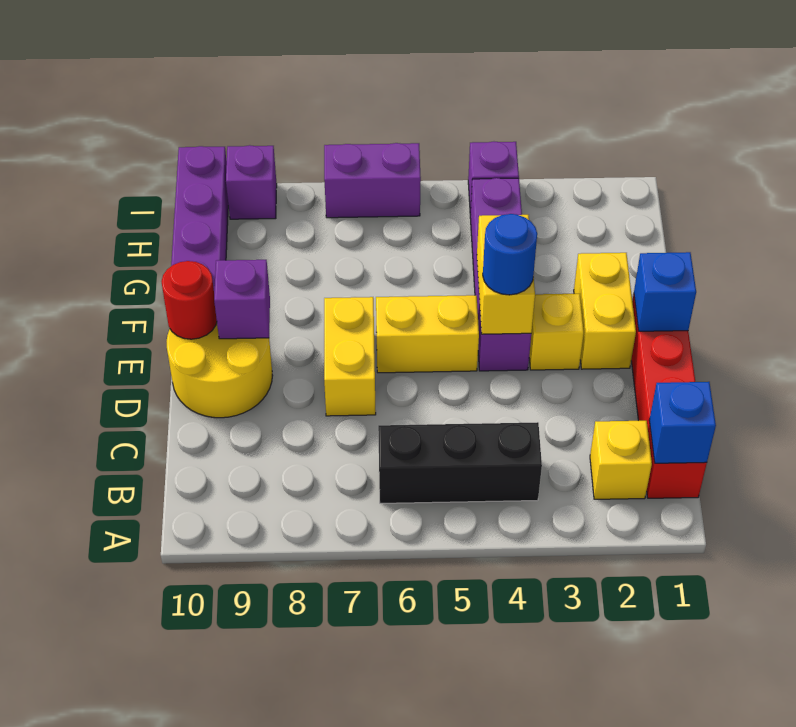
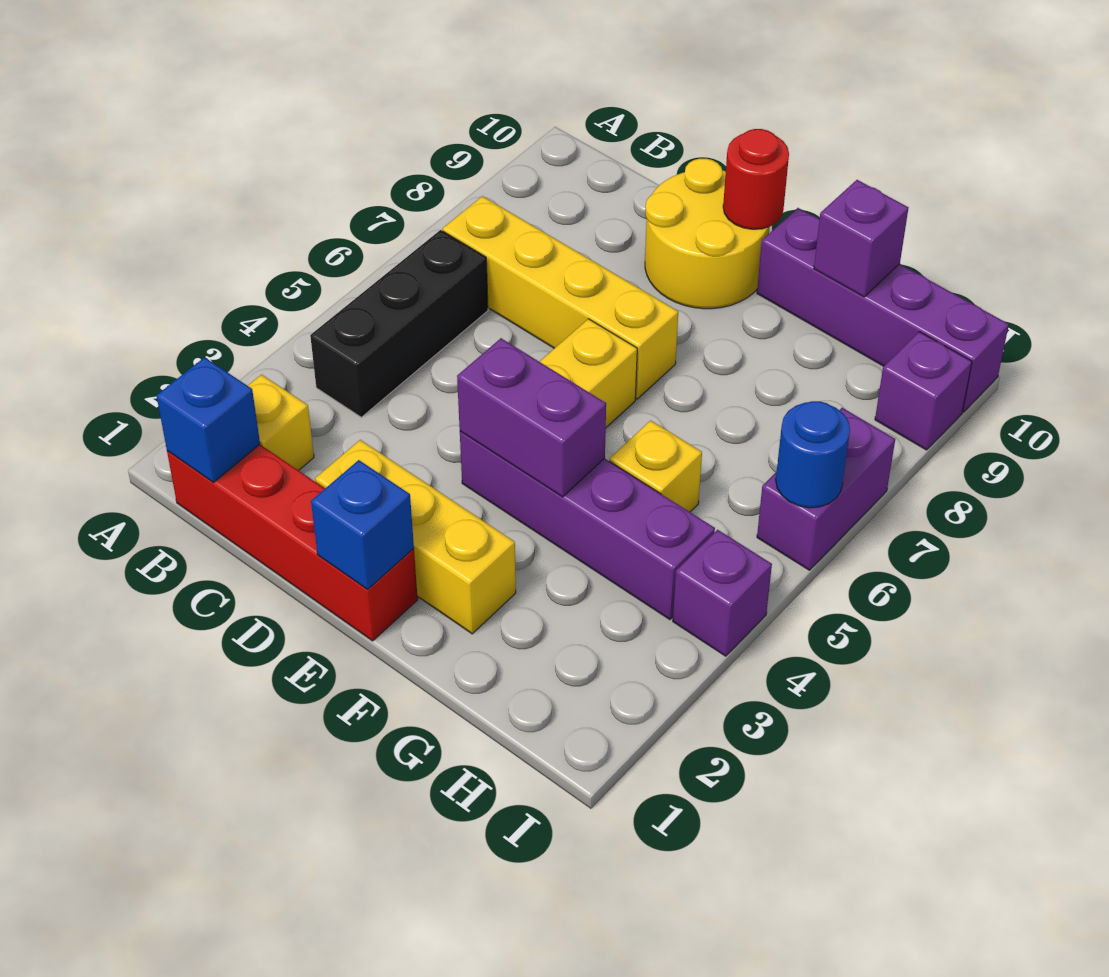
yellow 1x2 brick [324,297,376,416] -> yellow 1x4 brick [443,196,678,399]
yellow 1x2 brick [574,253,636,369] -> yellow 1x3 brick [315,440,516,634]
yellow 1x1 brick [529,294,584,370] -> yellow 1x1 brick moved to [609,420,702,512]
yellow 1x2 brick [477,215,535,334] -> purple 1x2 brick [457,338,606,497]
blue 1x1 round brick [483,214,537,295] -> blue 1x1 round brick moved to [776,401,850,508]
purple 1x1 brick [214,260,270,339] -> purple 1x1 brick moved to [814,180,908,297]

